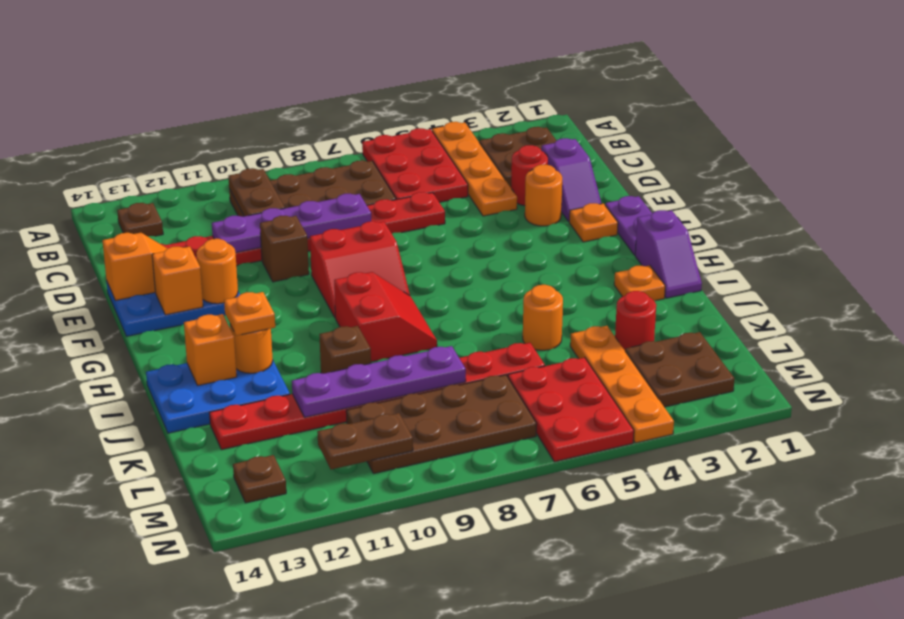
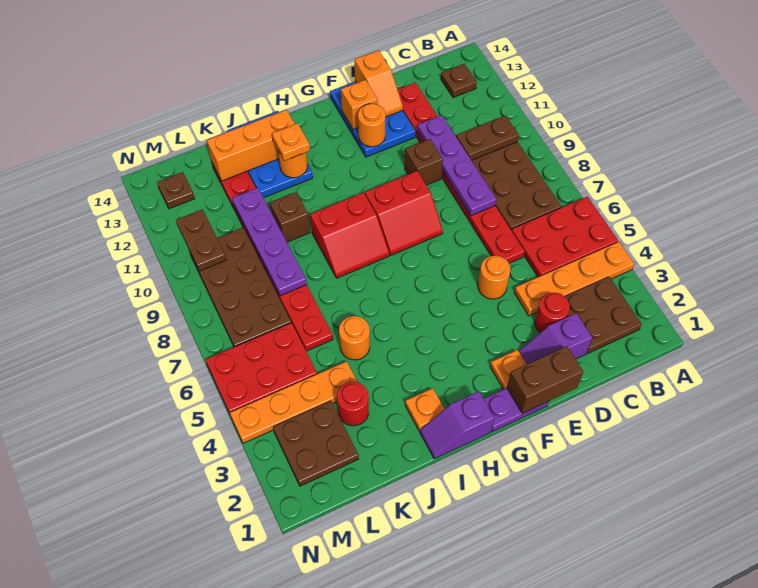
none -> brown 1x2 brick [507,346,583,413]
orange 1x1 round brick [525,165,562,226] -> orange 1x1 round brick moved to [478,256,511,299]
red 2x2 slope [310,221,410,317] -> red 2x2 slope turned to [365,171,443,255]
orange 1x1 brick [184,314,237,385] -> orange 1x3 brick [207,110,295,181]

